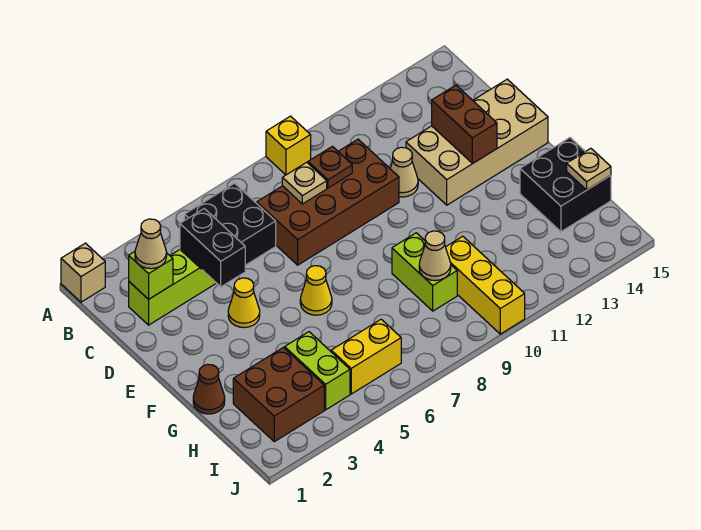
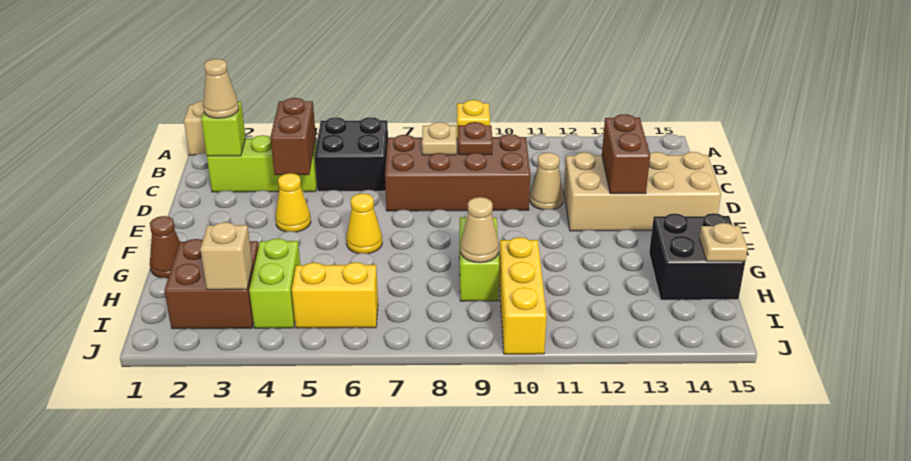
black 1x2 brick [180,209,245,287] -> brown 1x2 brick [270,98,316,175]
none -> tan 1x1 brick [200,222,253,290]

